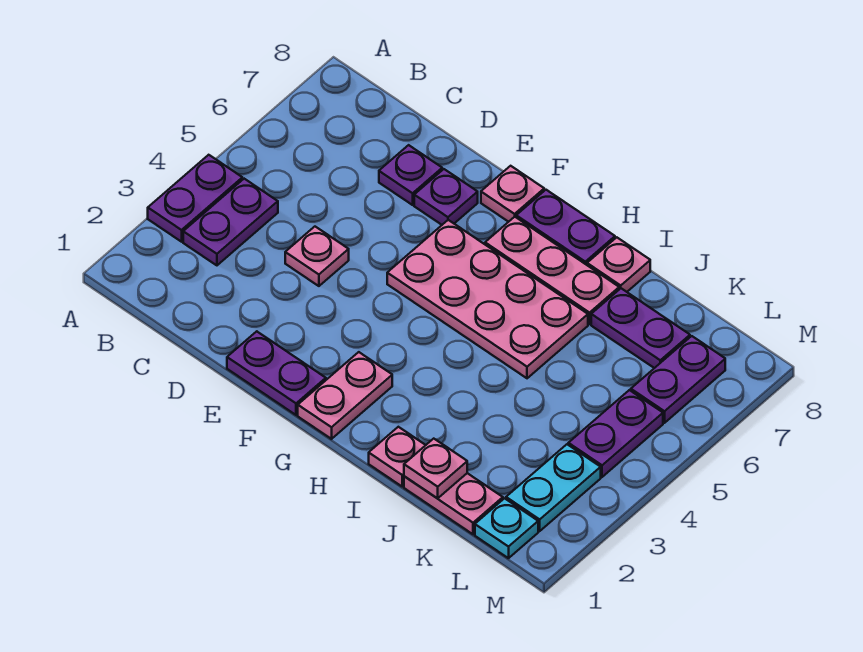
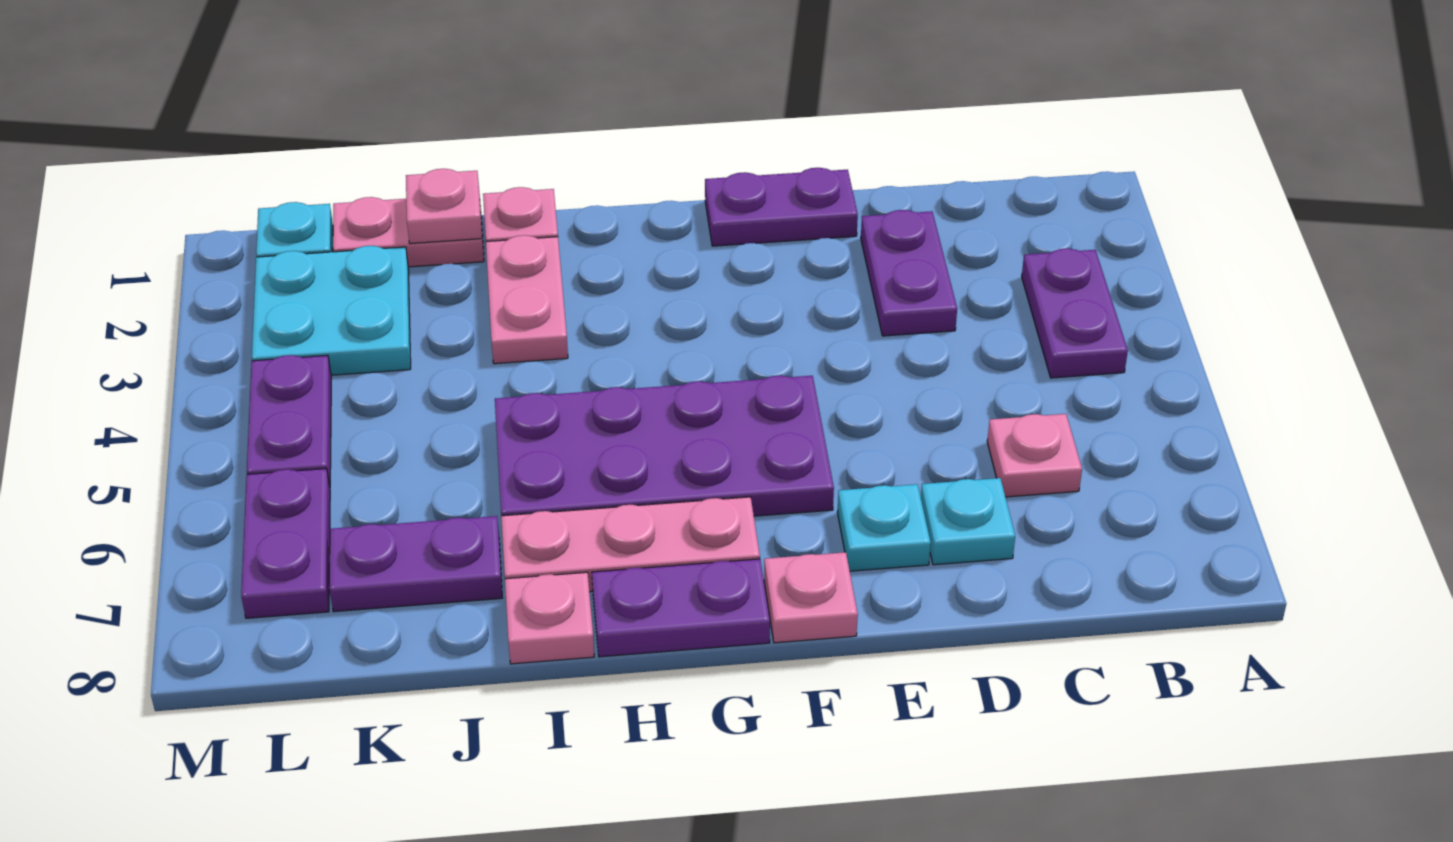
purple 1x2 plate [148,155,242,242] -> purple 1x2 plate moved to [861,210,957,336]
pink 1x1 plate [285,227,349,286] -> pink 1x1 plate moved to [987,414,1082,497]
purple 1x1 plate [379,145,442,205] -> cyan 1x1 plate [921,478,1015,565]
purple 1x1 plate [414,169,478,225] -> cyan 1x1 plate [837,484,931,571]
pink 2x4 plate [387,220,588,378] -> purple 2x4 plate [495,376,834,516]
pink 1x2 plate [298,352,392,439] -> pink 1x2 plate moved to [486,235,568,364]
cyan 1x2 plate [506,444,601,531] -> cyan 2x2 plate [252,246,411,375]

